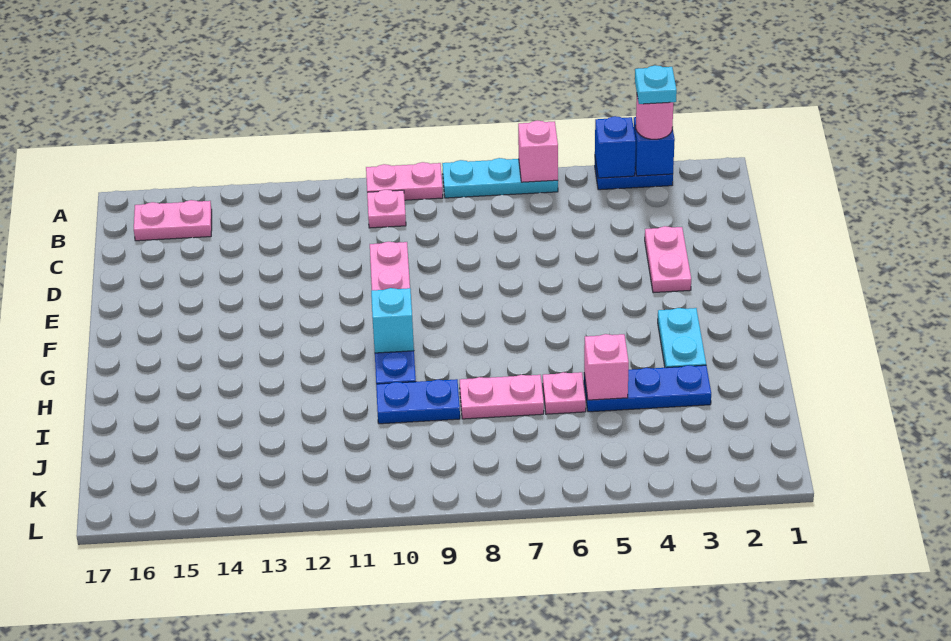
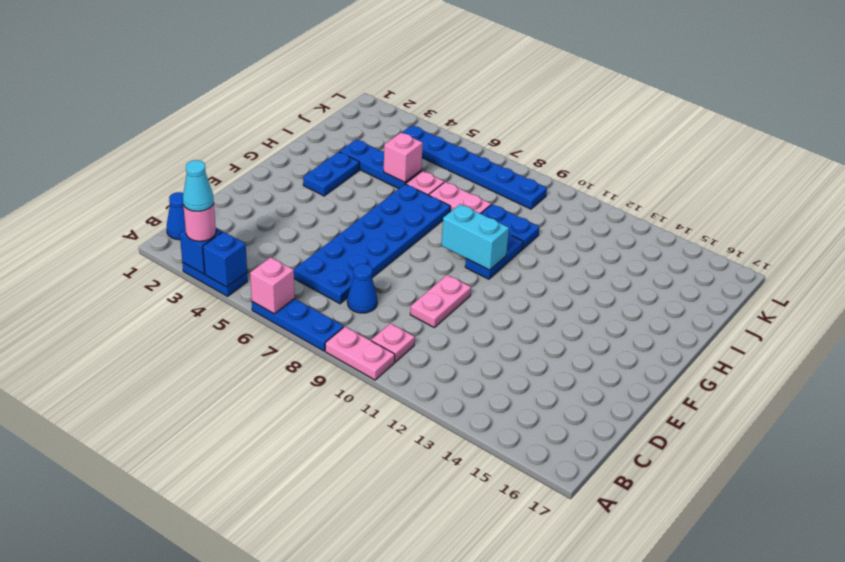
cyan 1x1 plate [635,65,677,104] -> cyan 1x1 cone [183,160,214,211]
cyan 1x3 plate [442,158,558,198] -> blue 1x3 plate [252,299,344,351]
none -> blue 1x1 cone [167,192,186,240]
pink 1x2 plate [134,200,212,241] -> none
none -> blue 2x6 plate [294,184,450,304]
none -> blue 1x1 cone [347,264,377,313]
pink 1x2 plate [645,226,691,293] -> none
cyan 1x2 plate [658,308,706,368] -> blue 1x2 plate [303,152,359,196]
cyan 1x1 brick [371,288,414,353] -> cyan 1x2 brick [441,204,509,270]
none -> blue 1x6 plate [402,125,547,209]

